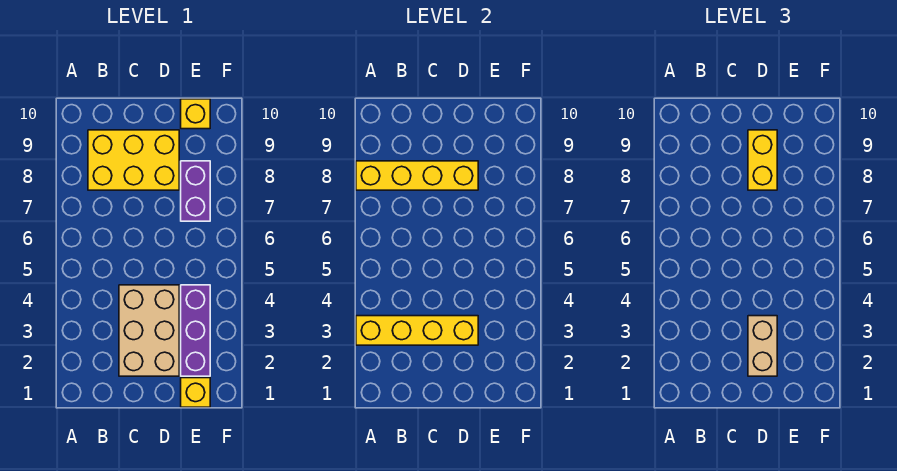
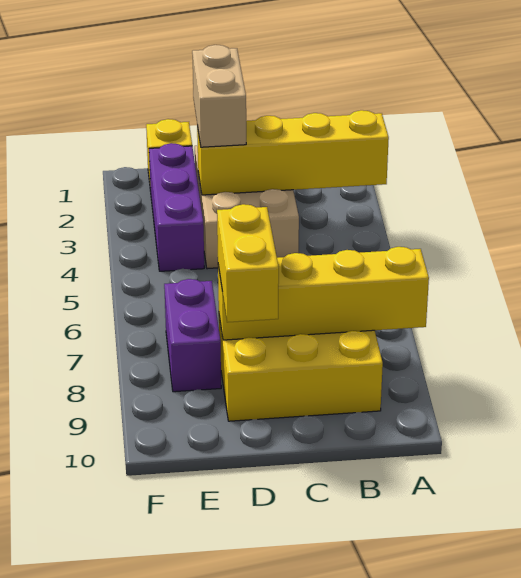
yellow 1x1 brick [181,99,210,129] -> none

